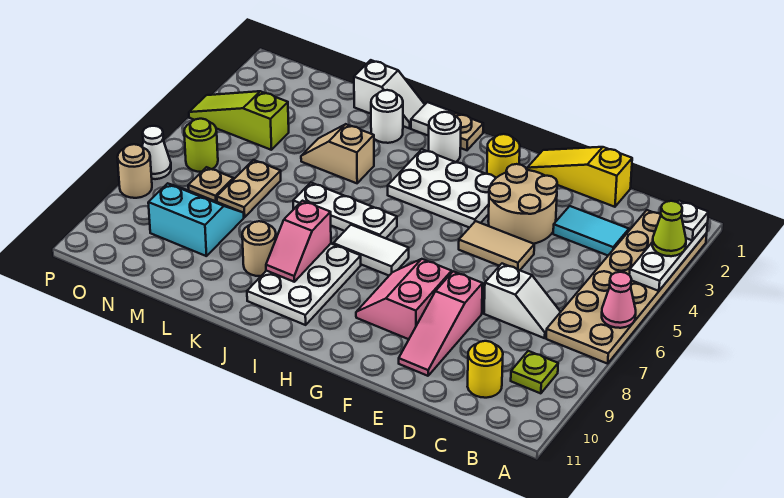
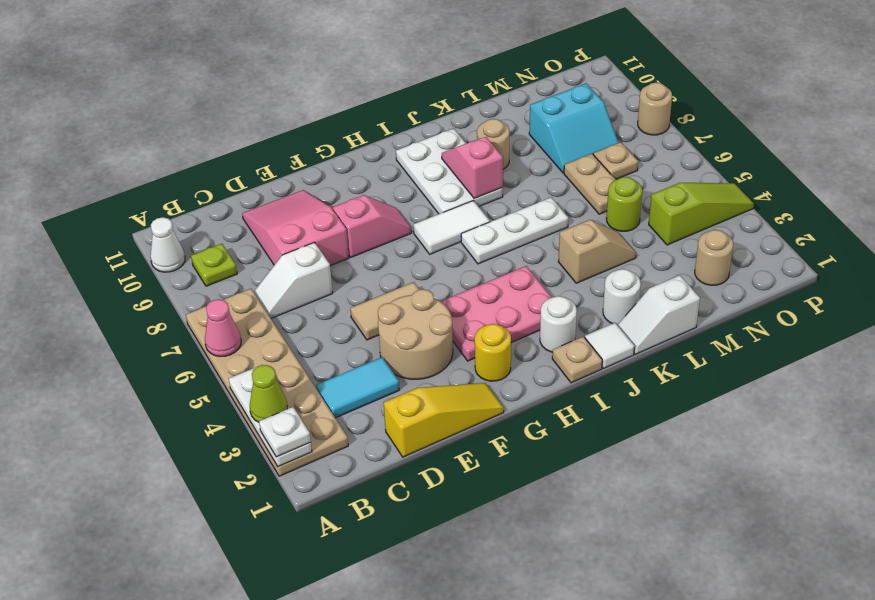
yellow 1x1 round brick [468,341,503,398] -> none
pink 1x3 slope [399,271,483,376] -> pink 2x3 slope [242,190,349,266]
pink 2x2 slope [356,259,452,339] -> pink 1x2 slope [333,195,412,258]
white 2x3 plate [388,149,496,228] -> pink 2x3 plate [440,266,552,361]
none -> tan 1x1 round brick [695,230,733,285]
lime 1x1 round brick [184,119,218,172] -> lime 1x1 round brick moved to [606,177,642,231]
white 1x1 cone [142,126,171,179] -> white 1x1 cone moved to [151,217,185,272]

